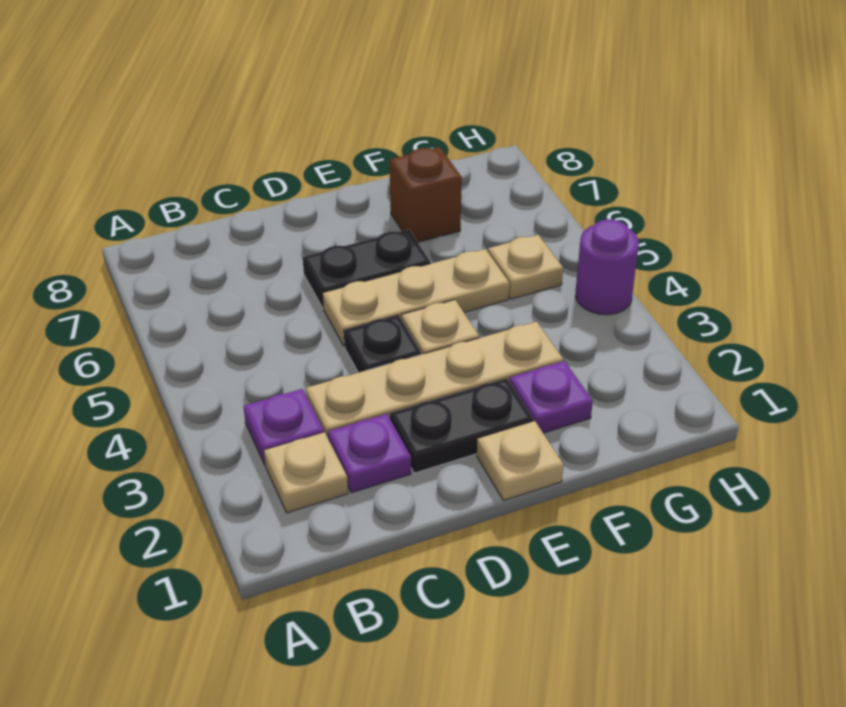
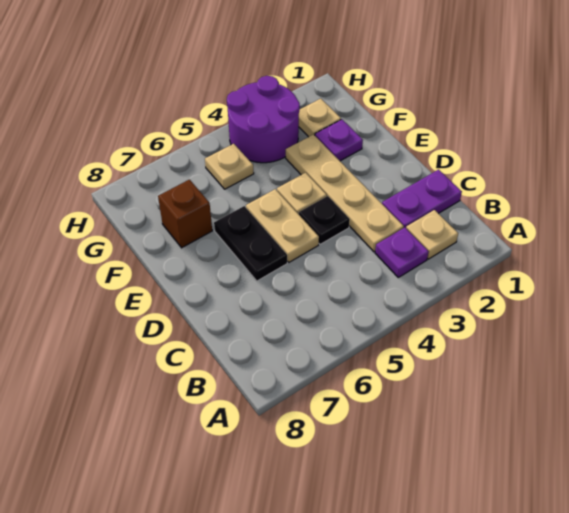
purple 1x1 plate [328,414,411,493] -> purple 1x2 plate [382,170,462,228]
black 1x2 plate [390,378,534,473] -> none
tan 1x3 plate [323,249,509,346] -> tan 1x2 plate [246,189,319,262]
tan 1x1 plate [477,421,563,501] -> tan 1x1 plate moved to [299,99,341,137]
purple 1x1 round brick [576,219,639,315] -> purple 2x2 round brick [227,76,300,163]

